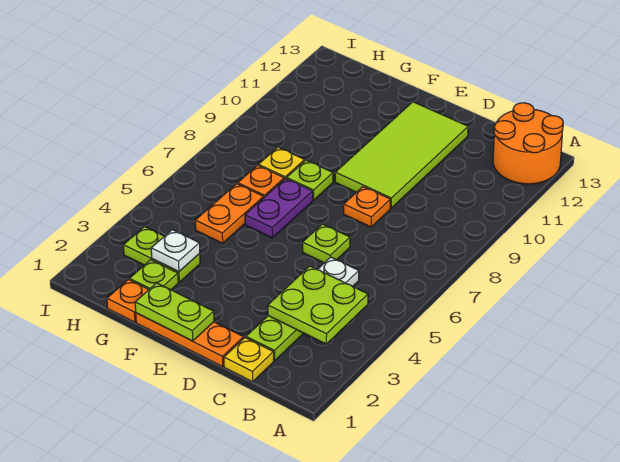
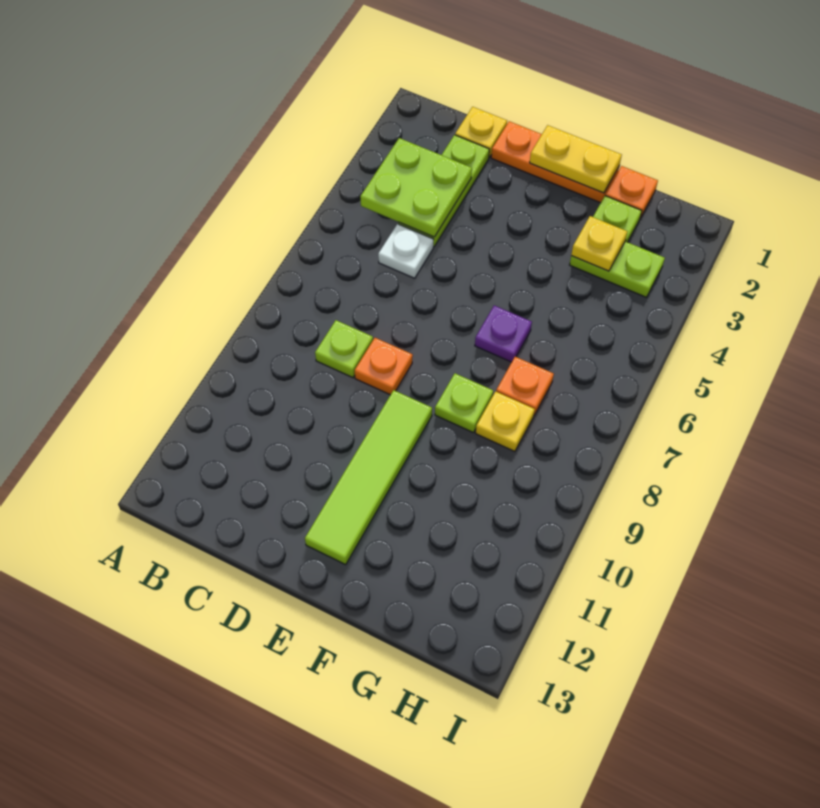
orange 2x2 round brick [493,103,563,184] -> none
lime 1x1 plate [303,224,350,263] -> lime 1x1 plate moved to [315,320,373,378]
lime 2x4 tile [335,102,468,208] -> lime 1x4 tile [305,390,432,565]
lime 1x2 plate [135,283,214,341] -> yellow 1x2 plate [530,125,622,193]
purple 1x2 plate [245,178,313,238] -> purple 1x1 plate [475,305,532,362]
white 1x1 plate [151,230,200,272] -> yellow 1x1 plate [571,216,628,271]
orange 1x2 plate [195,184,264,243] -> none

